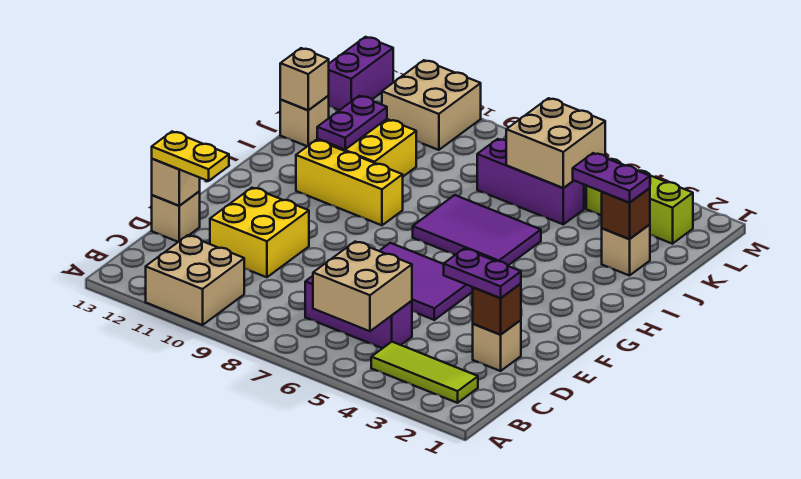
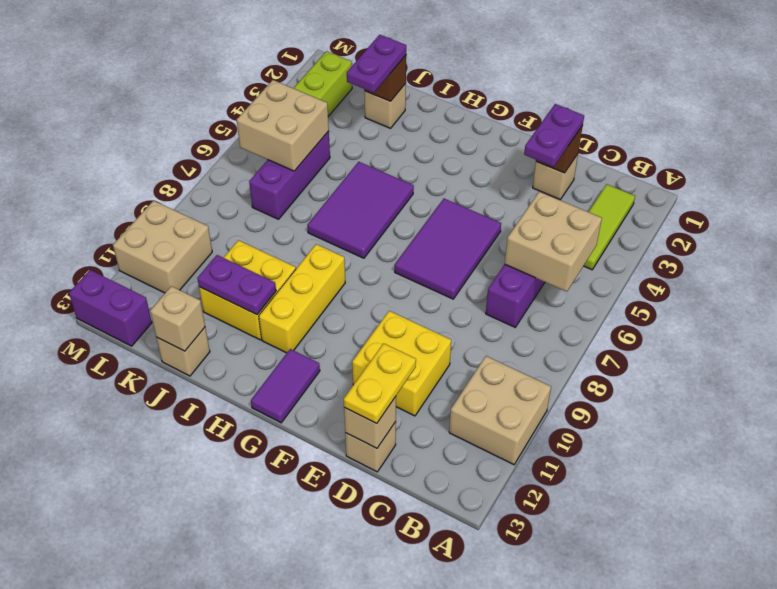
none -> purple 1x2 tile [251,349,320,423]

